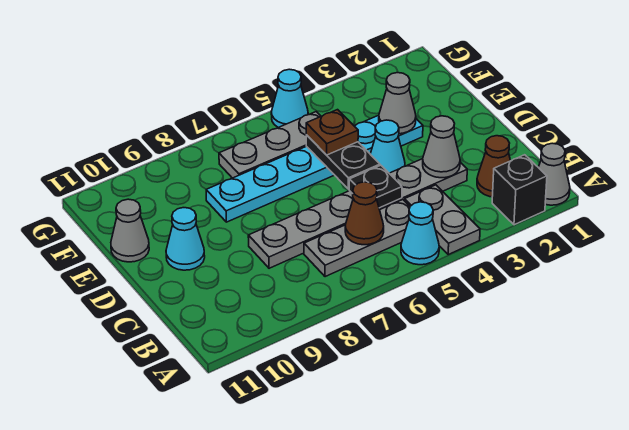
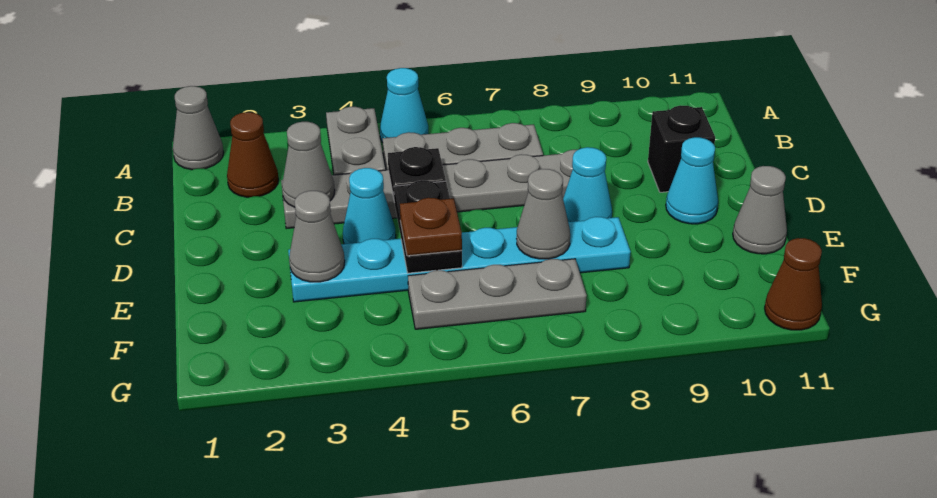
black 1x1 brick [492,155,547,225] -> black 1x1 brick moved to [648,105,715,192]
brown 1x1 cone [345,182,384,245] -> brown 1x1 cone moved to [765,238,822,330]
none -> grey 1x1 cone [517,169,570,259]
cyan 1x1 cone [271,69,308,128] -> cyan 1x1 cone moved to [563,147,612,222]

